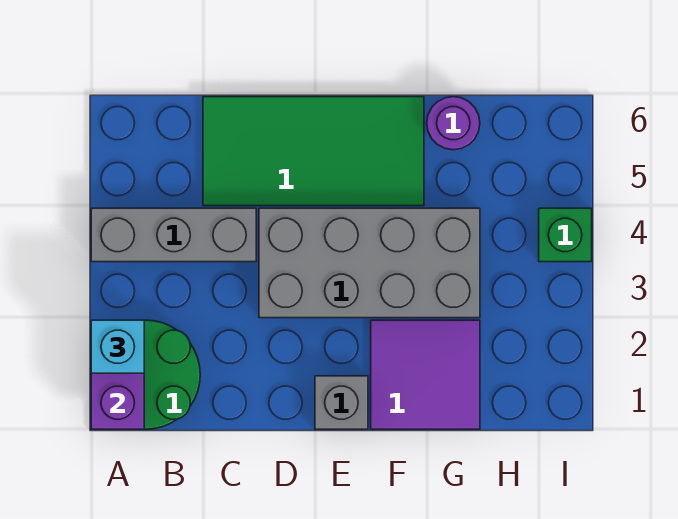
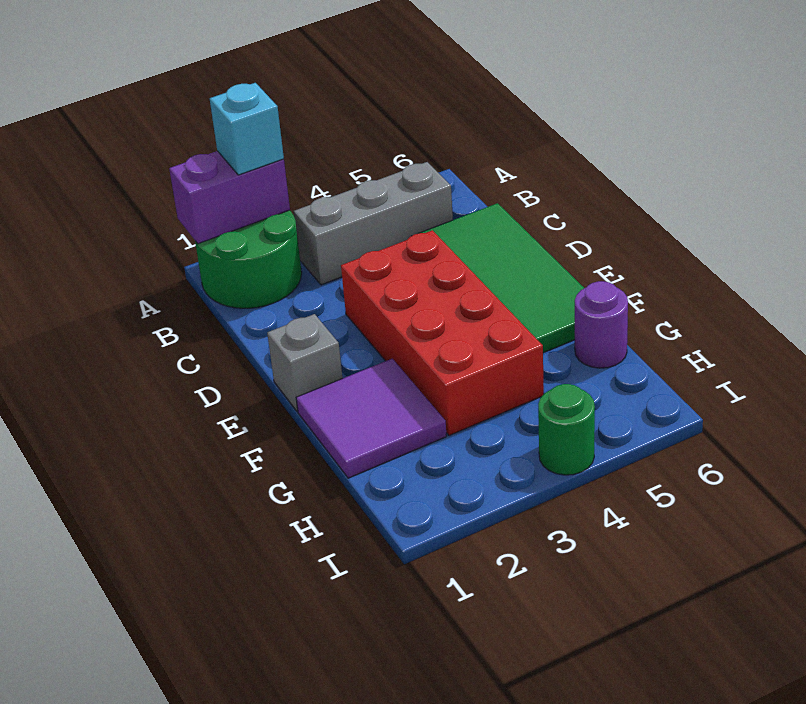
grey 1x3 brick [91,208,256,262] -> grey 1x3 brick turned to [294,162,453,285]
grey 2x4 brick [259,208,480,318] -> red 2x4 brick [341,230,544,436]
green 1x1 brick [539,208,592,262] -> green 1x1 round brick [538,384,595,475]

